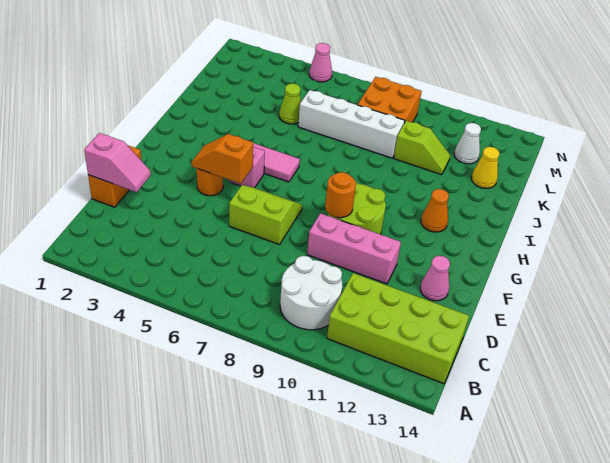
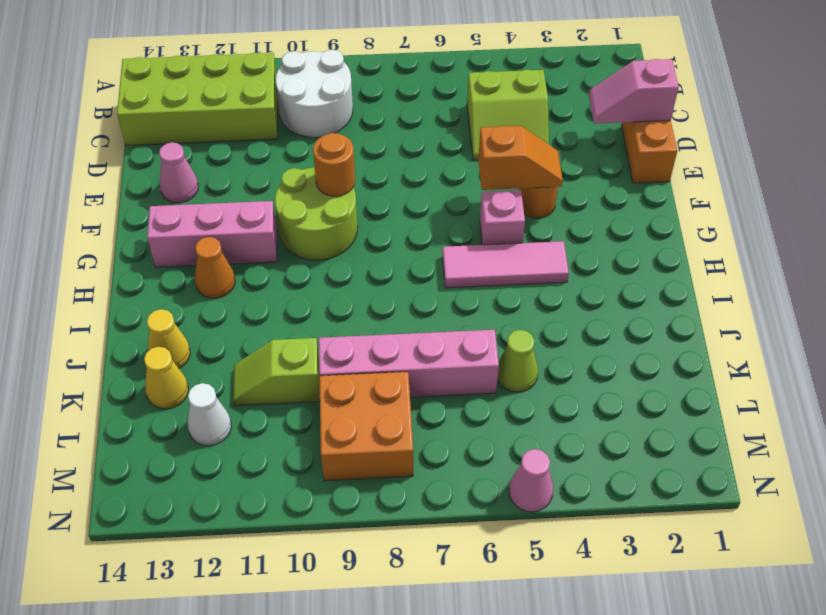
lime 2x2 slope [229,185,302,245] -> lime 2x2 slope moved to [467,70,549,160]
pink 1x3 brick [307,213,401,284] -> pink 1x3 brick moved to [147,201,277,267]
none -> yellow 1x1 cone [147,309,190,368]
white 1x4 brick [298,90,405,158] -> pink 1x4 brick [319,330,499,397]

